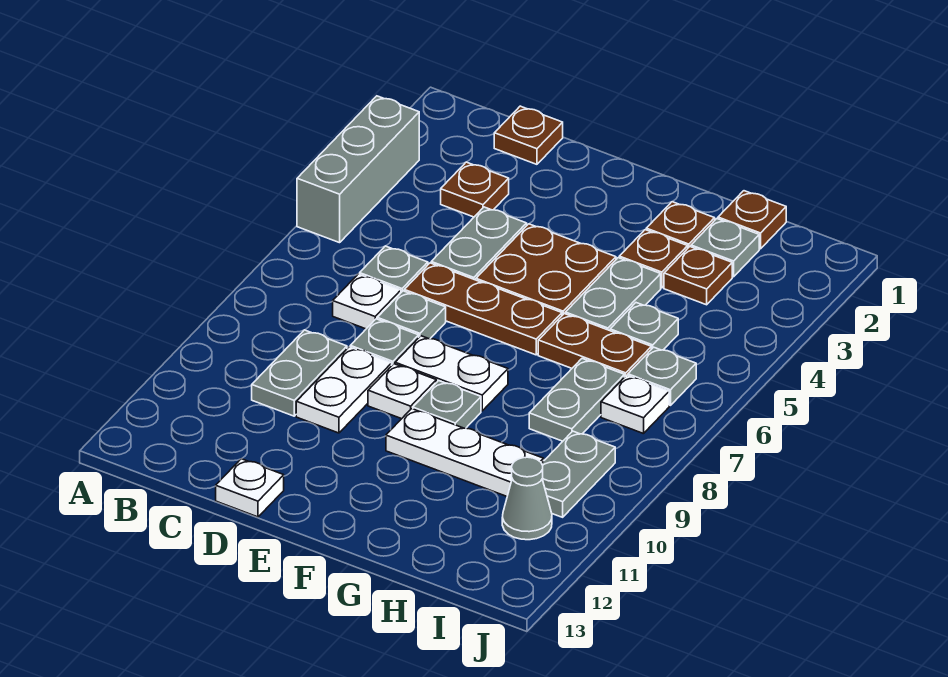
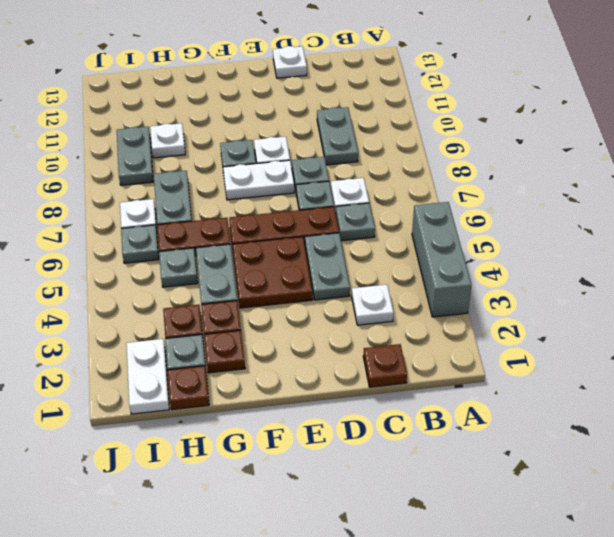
brown 1x1 plate [441,162,509,217] -> white 1x1 plate [352,285,394,325]
white 1x2 plate [296,347,392,433] -> white 1x2 plate moved to [126,339,169,414]
white 1x3 plate [386,409,544,496] -> white 1x1 plate [150,123,185,158]
grey 1x1 cone [502,457,552,540] -> none

